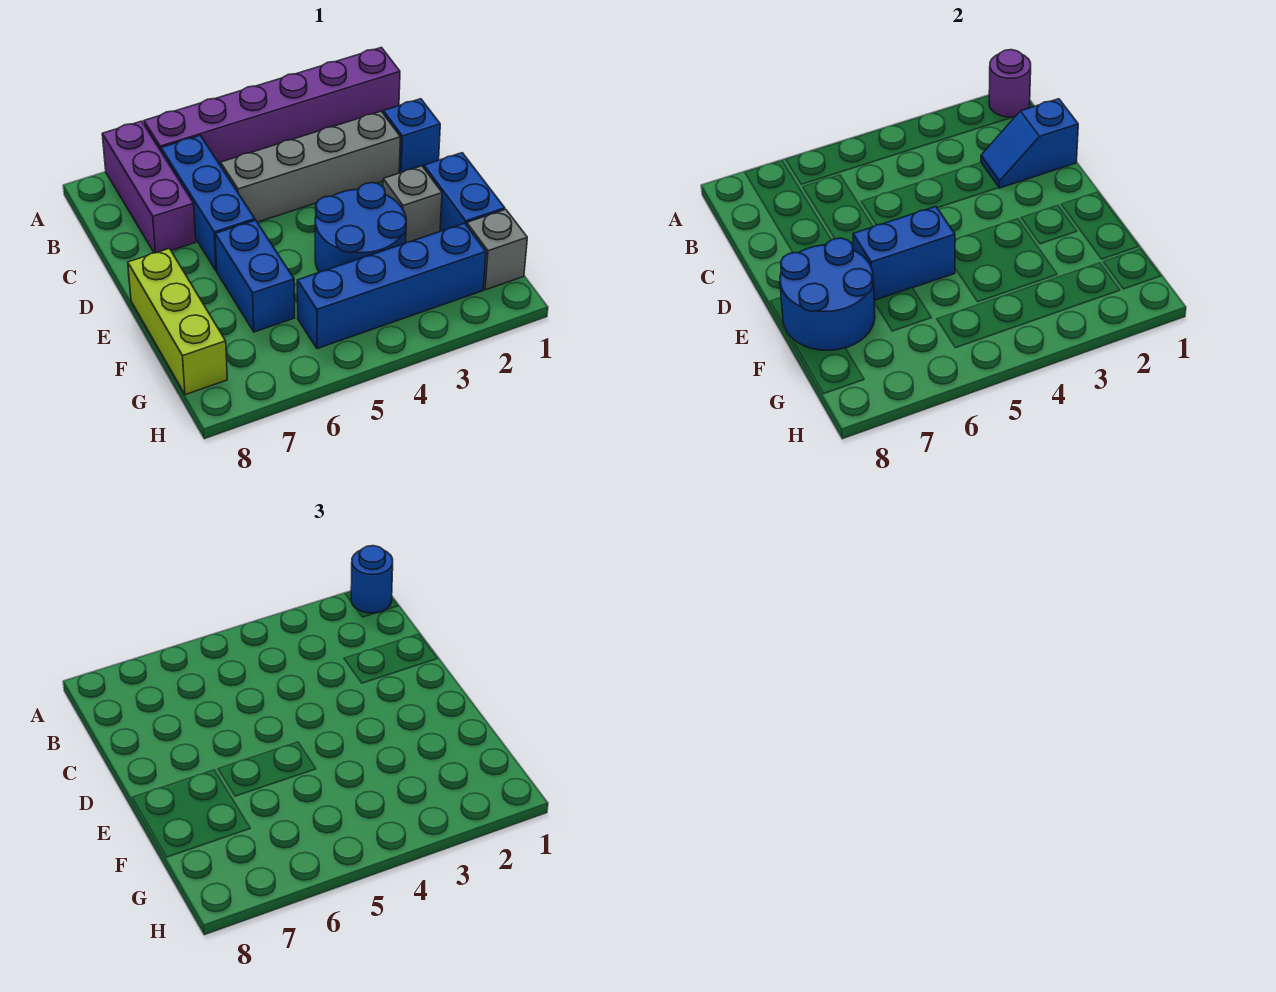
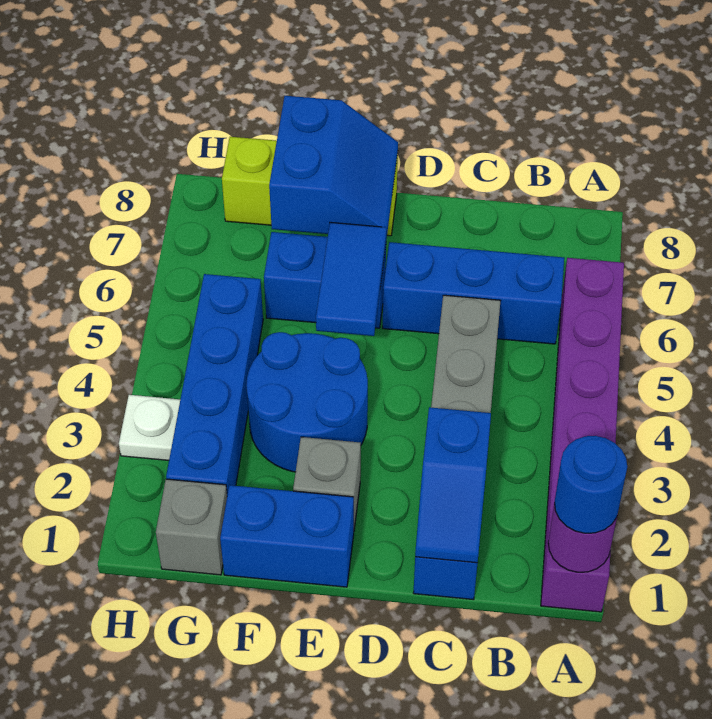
purple 1x3 brick [102,121,196,253] -> none
blue 1x2 slope [981,99,1078,188] -> blue 1x2 slope turned to [415,407,491,563]
blue 1x2 brick [853,207,955,300] -> blue 1x2 tile [316,222,386,336]
blue 2x2 round brick [780,238,875,350] -> blue 2x2 slope [269,96,398,239]
none -> white 1x1 plate [119,395,180,460]

